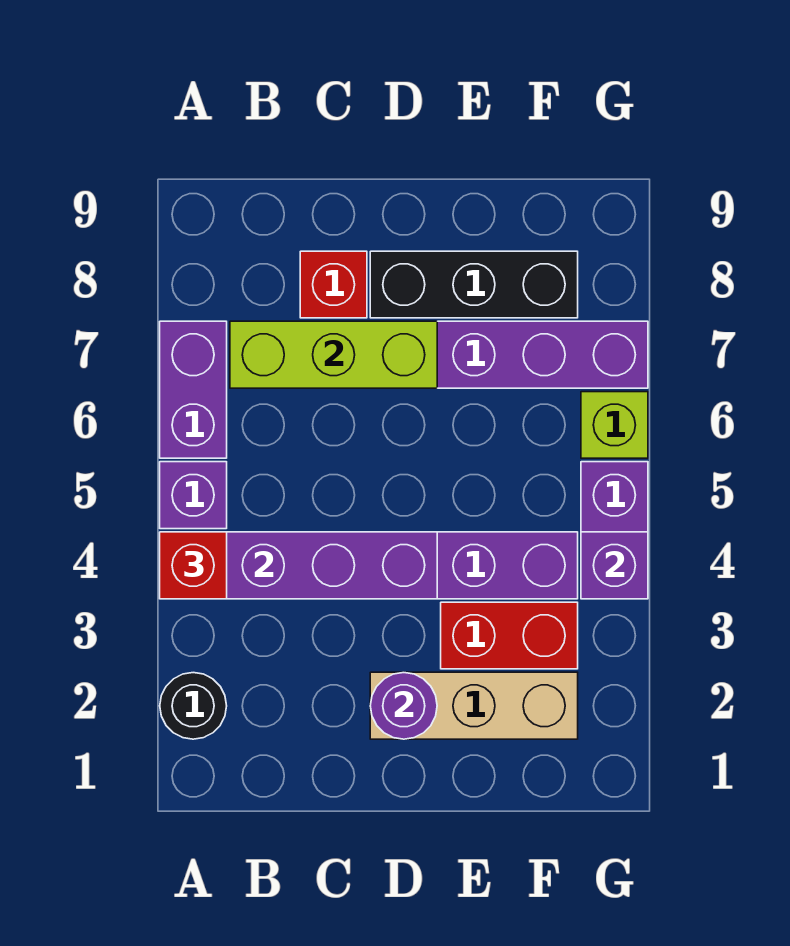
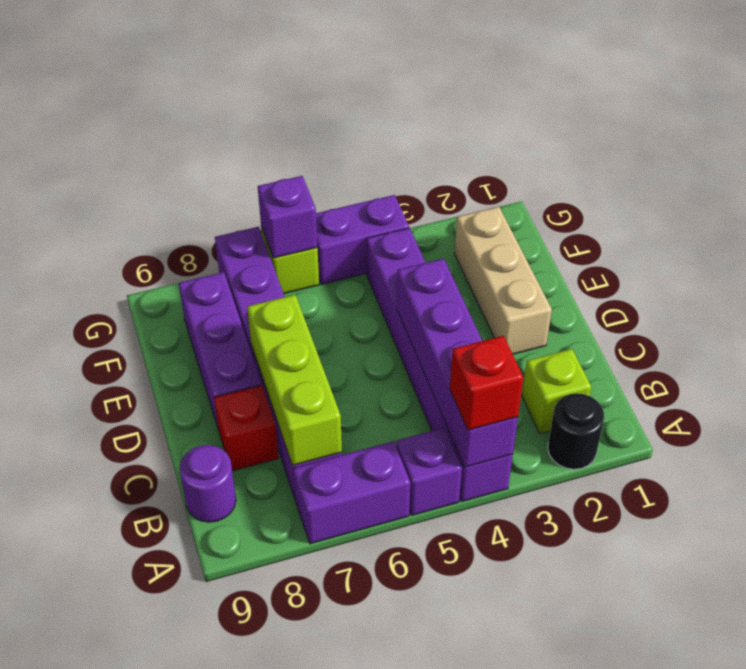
none -> lime 1x1 brick [522,349,591,434]
purple 1x1 round brick [370,672,437,739] -> purple 1x1 round brick moved to [180,445,236,522]
black 1x3 brick [370,251,578,318] -> purple 1x3 brick [179,272,262,429]
red 1x2 brick [441,602,578,669] -> none
purple 1x1 brick [581,532,648,599] -> purple 1x1 brick moved to [258,176,317,258]

